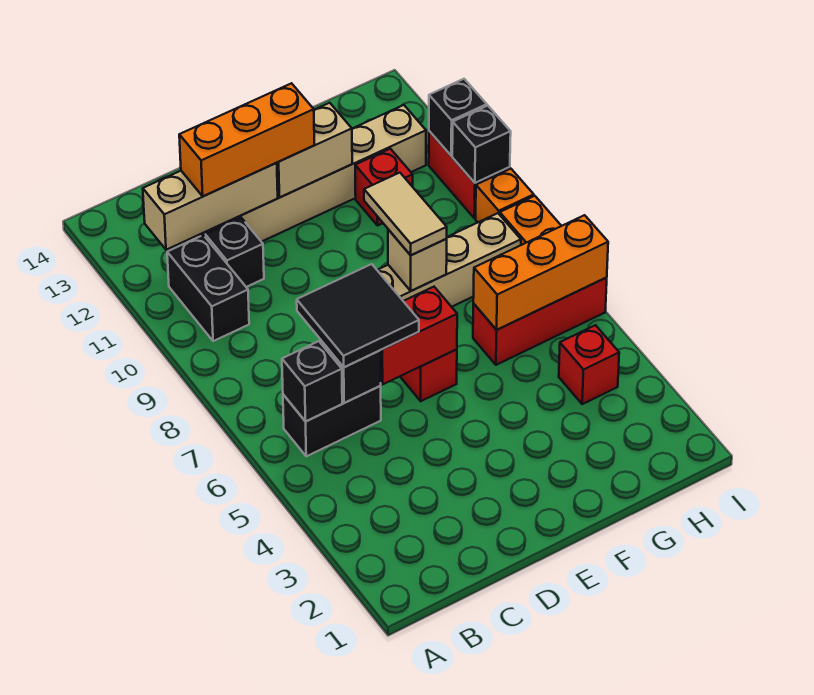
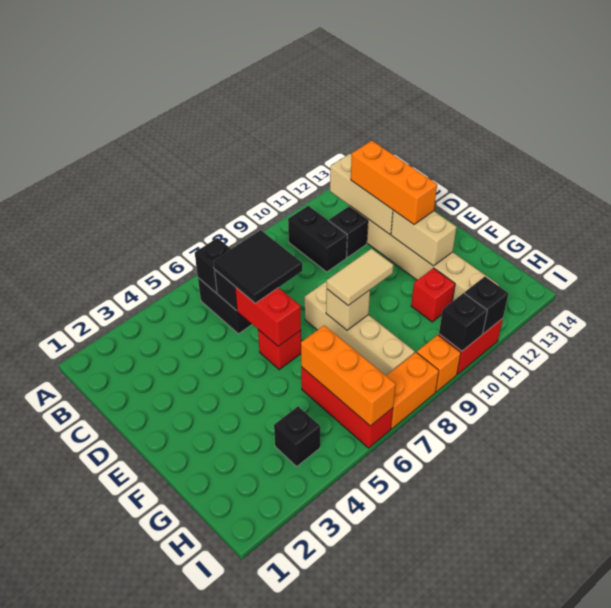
black 1x2 brick [167,235,249,341] -> black 1x2 brick turned to [288,206,347,272]
red 1x1 brick [559,325,619,404] -> black 1x1 brick [274,406,320,466]

